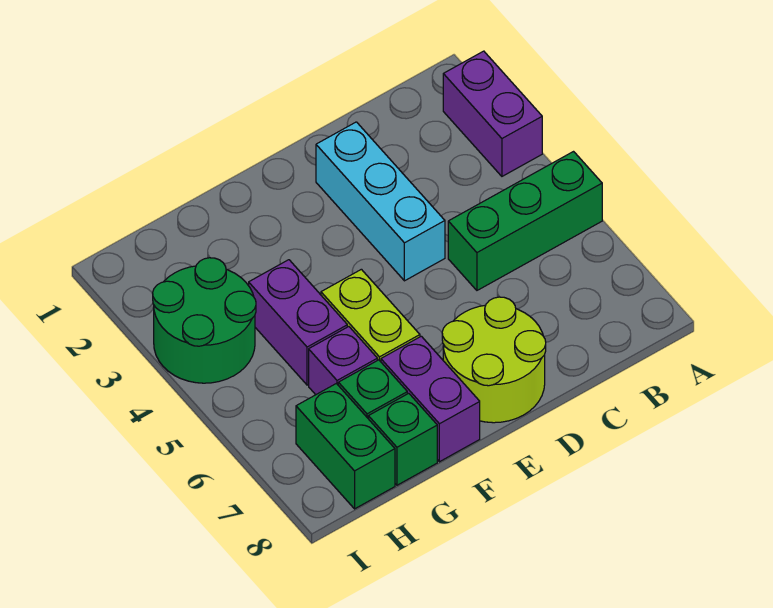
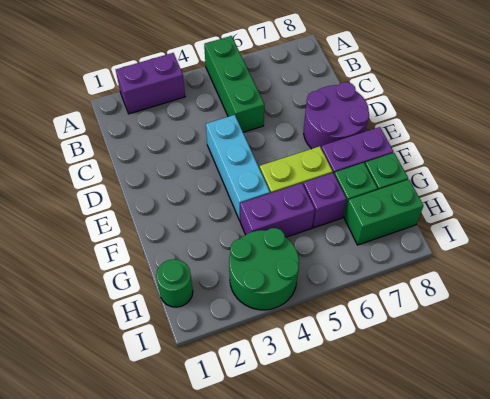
cyan 1x3 brick [316,122,445,281] -> cyan 1x3 brick turned to [206,115,270,220]
lime 2x2 round brick [442,297,546,423] -> purple 2x2 round brick [304,82,369,149]
none -> green 1x1 round brick [156,259,193,307]

